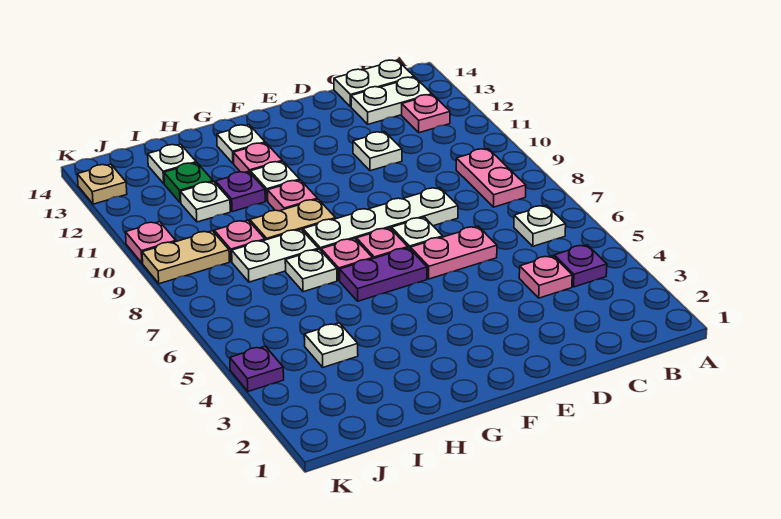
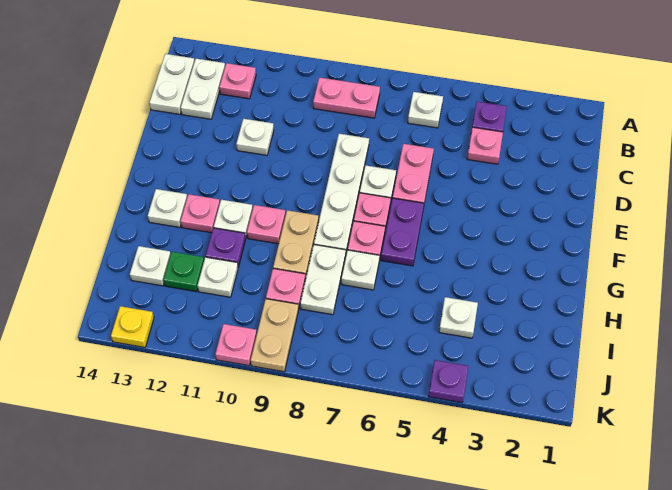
tan 1x1 plate [77,164,127,204] -> yellow 1x1 plate [111,306,154,347]

